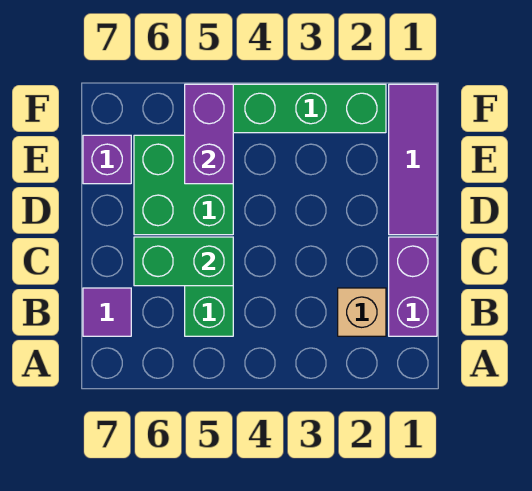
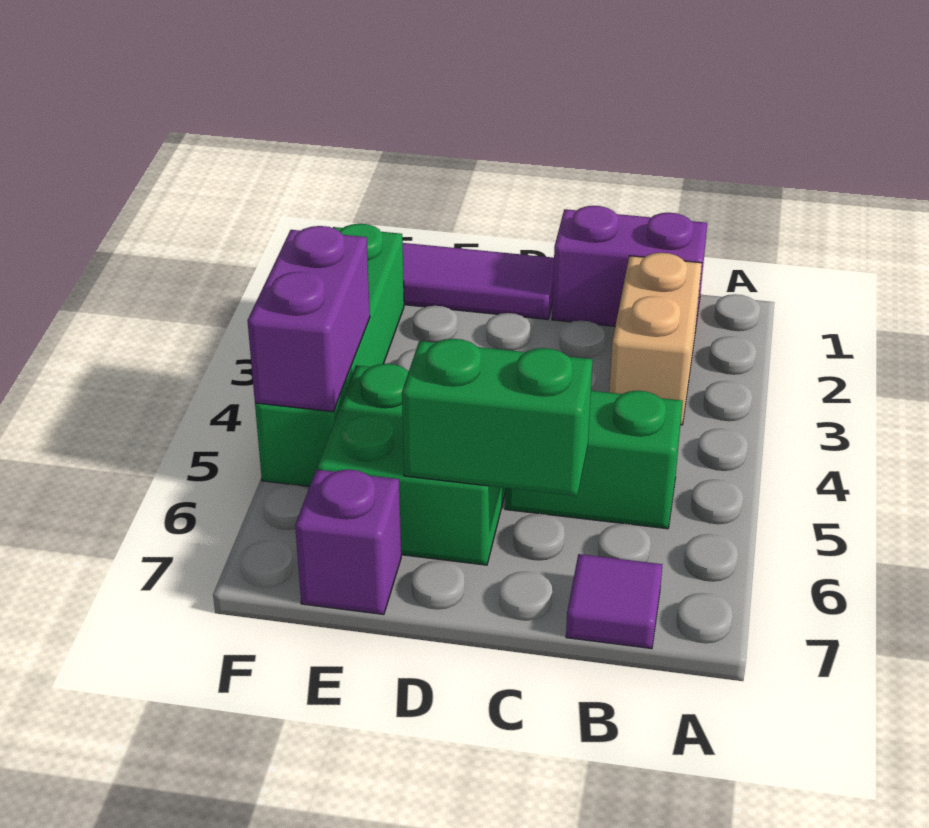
tan 1x1 brick [338,288,386,336] -> tan 1x2 brick [609,253,702,425]
green 1x2 brick [134,237,233,286] -> green 1x2 brick turned to [402,339,593,496]
purple 1x2 brick [185,84,233,184] -> purple 1x2 brick turned to [247,226,370,412]

